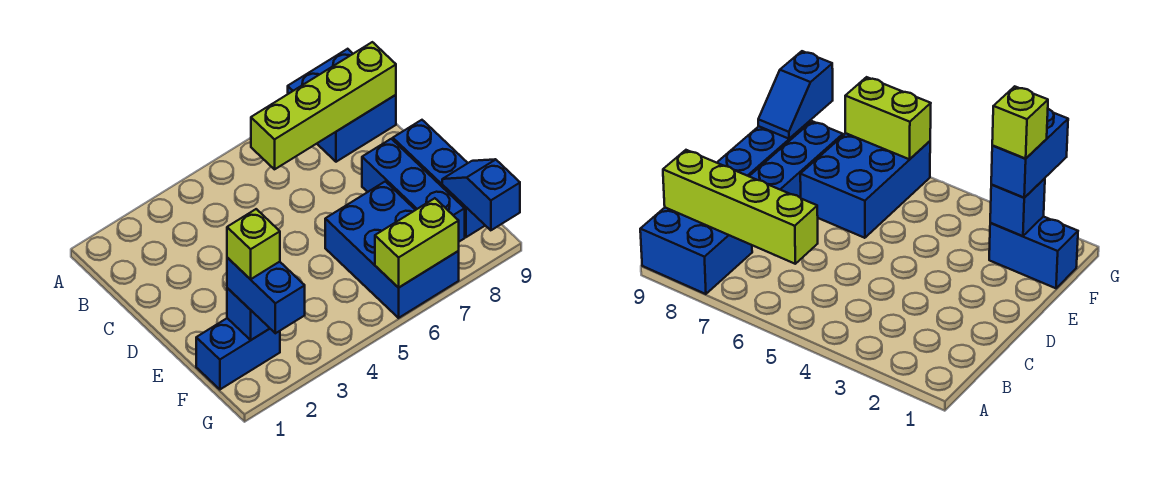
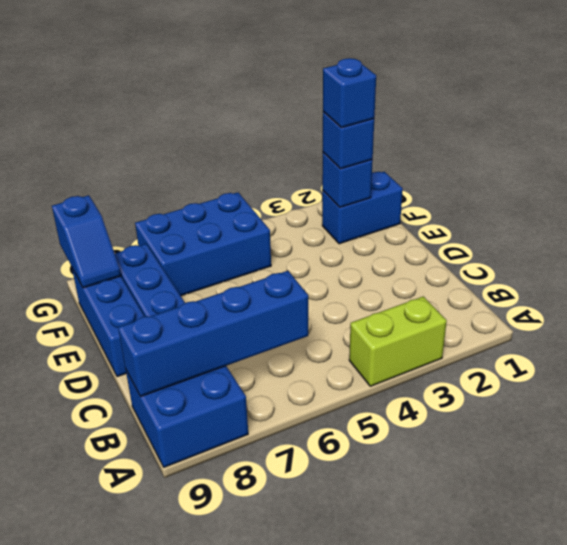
lime 1x4 brick [251,42,396,169] -> blue 1x4 brick [118,271,308,397]
blue 2x3 brick [325,181,459,318] -> blue 2x3 brick turned to [135,192,271,296]
blue 1x2 brick [227,258,305,333] -> blue 1x1 brick [323,112,374,169]
lime 1x1 brick [227,209,280,279] -> blue 1x1 brick [323,58,376,128]
lime 1x2 brick [375,198,459,288] -> lime 1x2 brick moved to [349,296,447,386]

